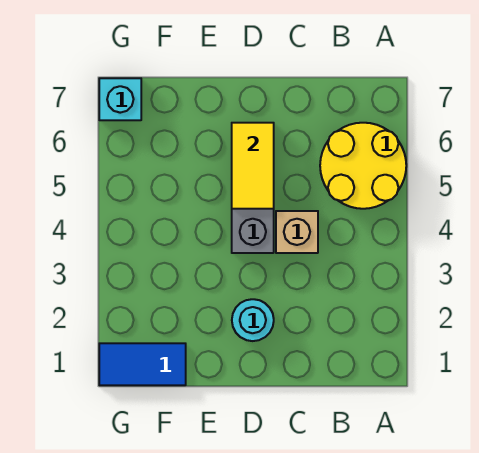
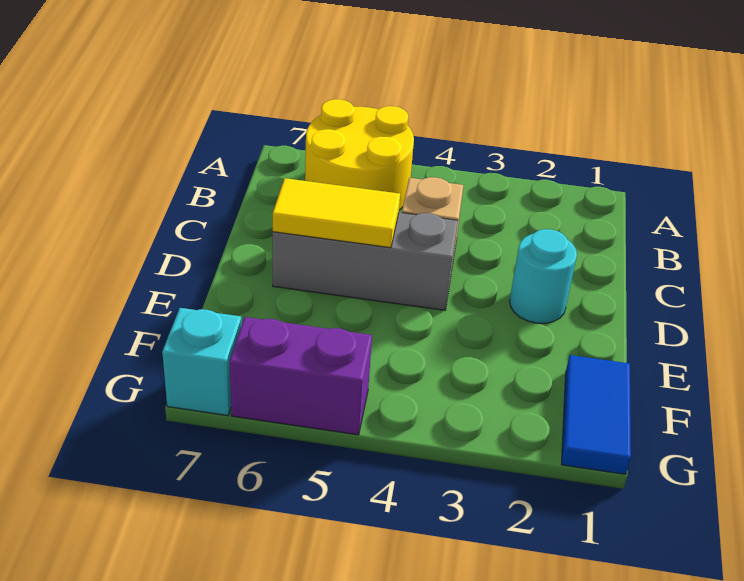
none -> purple 1x2 brick [230,317,372,435]

